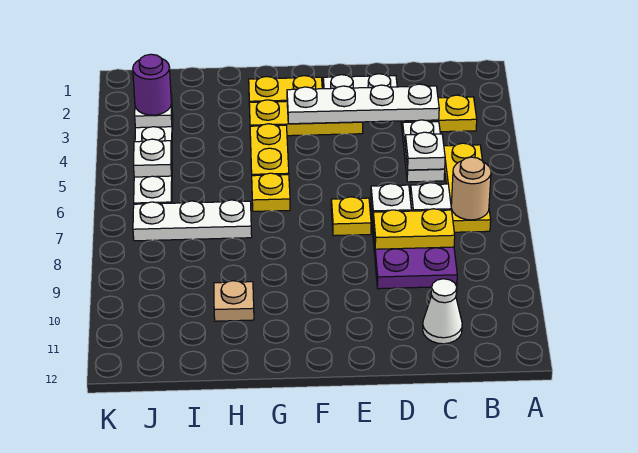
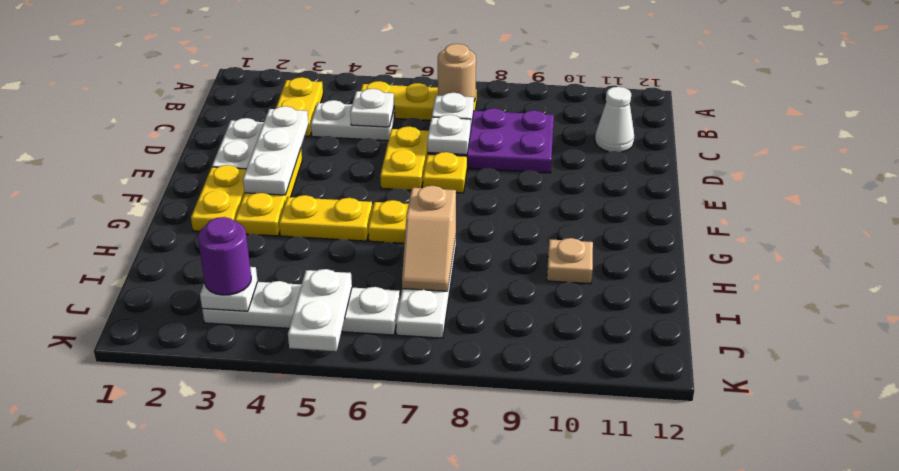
white 1x4 plate [287,84,439,124] -> white 1x3 plate [243,106,308,195]
yellow 1x2 plate [373,209,455,249] -> yellow 1x2 plate moved to [380,126,429,190]
none -> tan 1x2 slope [402,186,456,291]
white 1x1 plate [133,139,172,177] -> white 1x2 plate [288,269,352,351]

